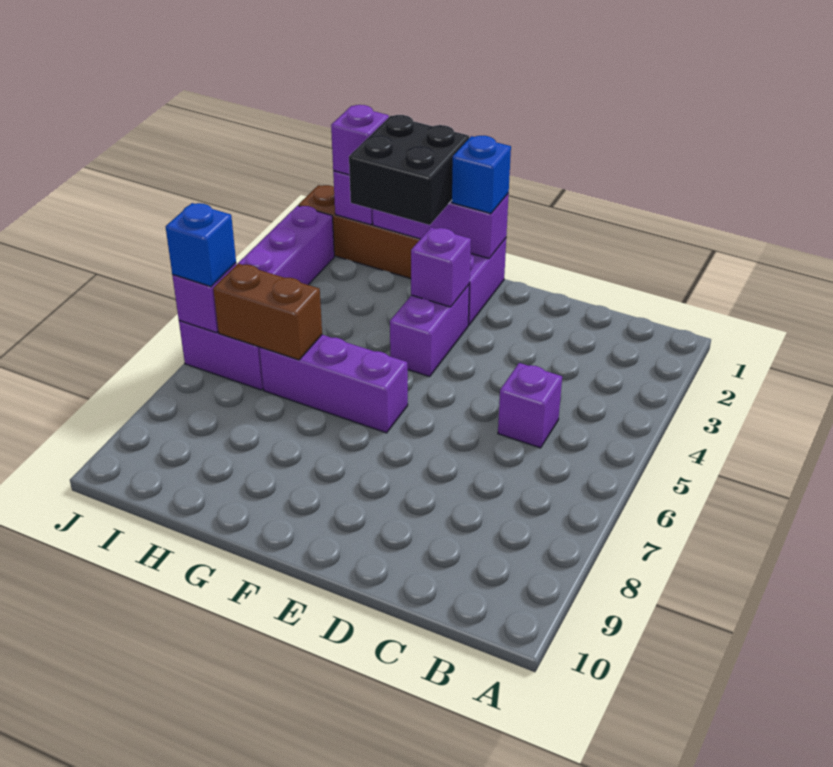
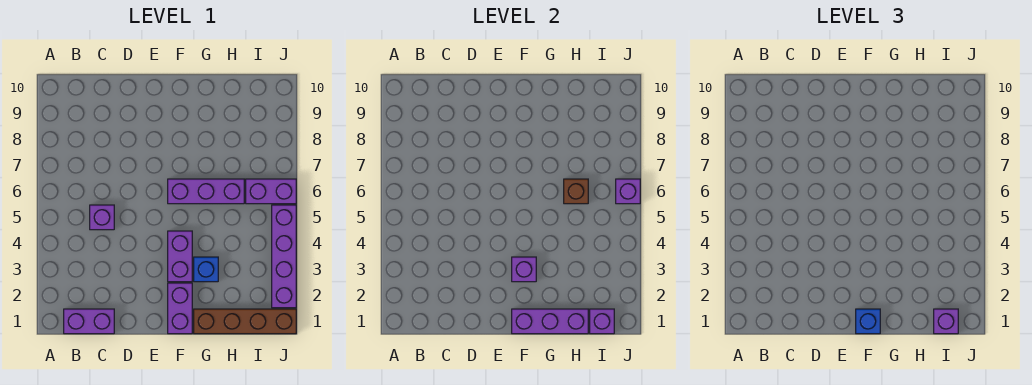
none -> purple 1x2 brick [64,309,114,334]
black 2x2 brick [349,115,469,225] -> none
brown 1x2 brick [213,264,322,360] -> brown 1x1 brick [564,179,588,204]
blue 1x1 brick [166,203,236,286] -> blue 1x1 brick moved to [194,257,218,282]

